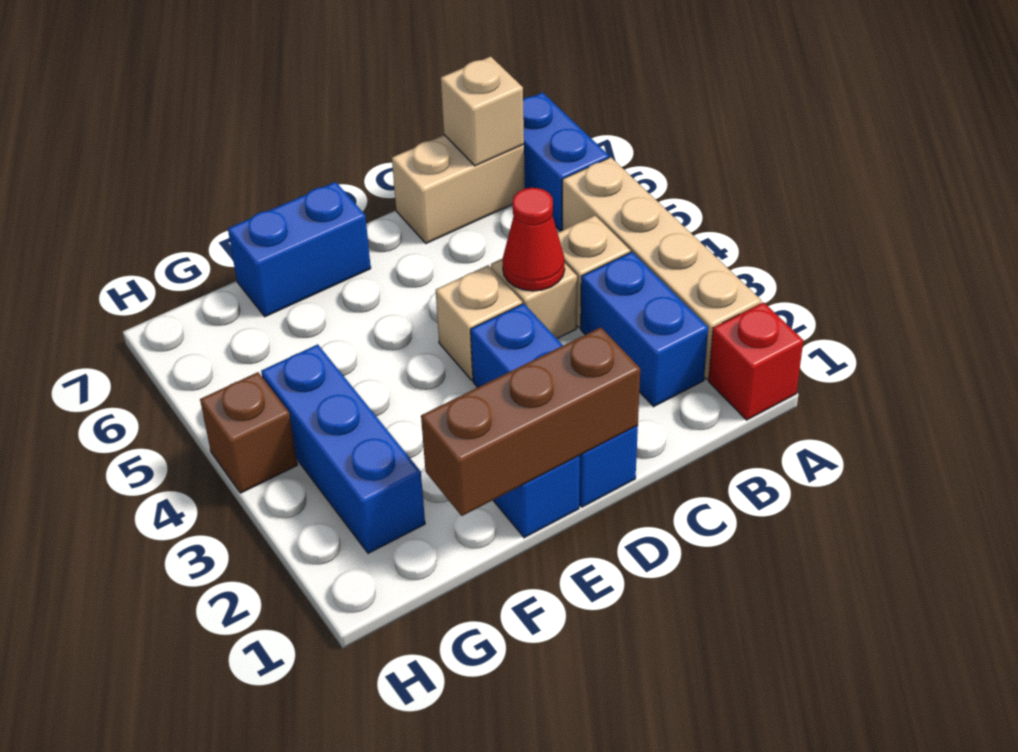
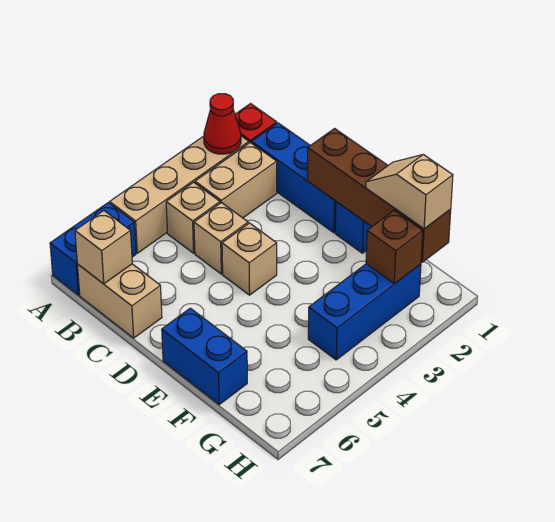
blue 1x2 brick [581,252,708,407] -> tan 1x2 brick [195,143,277,218]
red 1x1 cone [502,188,565,291] -> red 1x1 cone moved to [204,94,241,154]
blue 1x3 brick [471,304,638,507] -> blue 1x3 brick turned to [252,123,336,233]
brown 1x3 brick [421,327,640,516] -> brown 1x4 brick [307,129,451,262]
none -> tan 1x2 slope [366,155,453,229]
brown 1x1 brick [200,372,297,493] -> brown 1x1 brick moved to [366,210,423,284]

